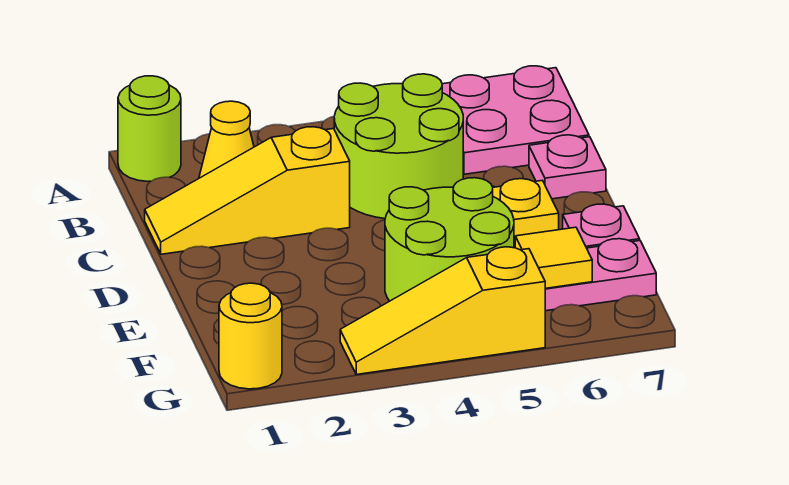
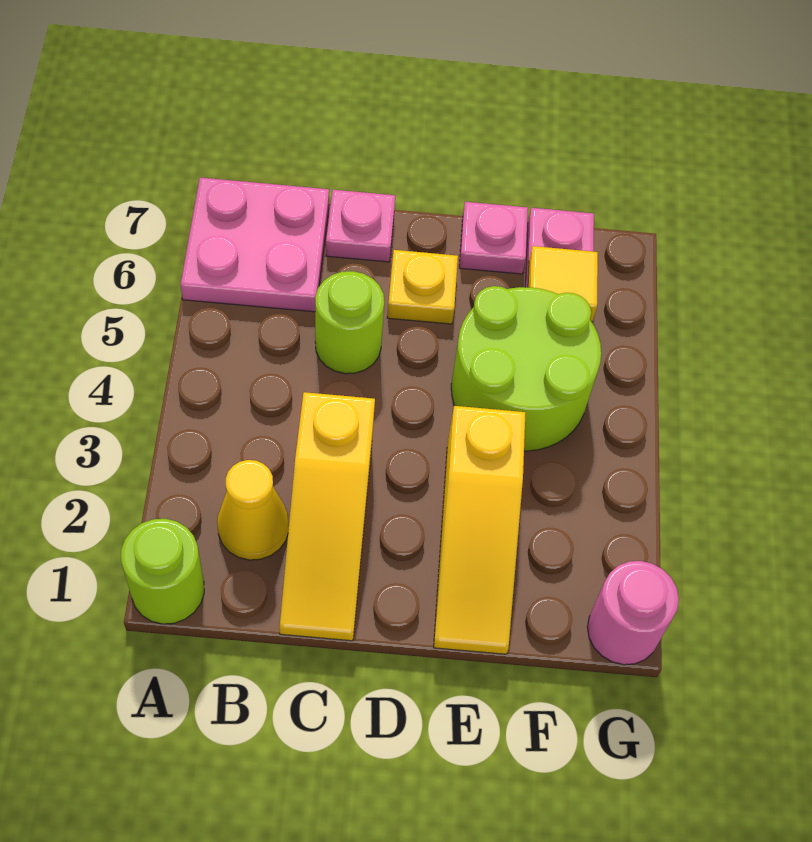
lime 2x2 round brick [334,74,463,219] -> lime 1x1 round brick [315,271,384,374]
yellow 1x1 round brick [219,283,282,389] -> pink 1x1 round brick [588,561,679,665]
yellow 1x3 slope [340,247,545,375] -> yellow 1x3 slope moved to [434,406,526,654]

